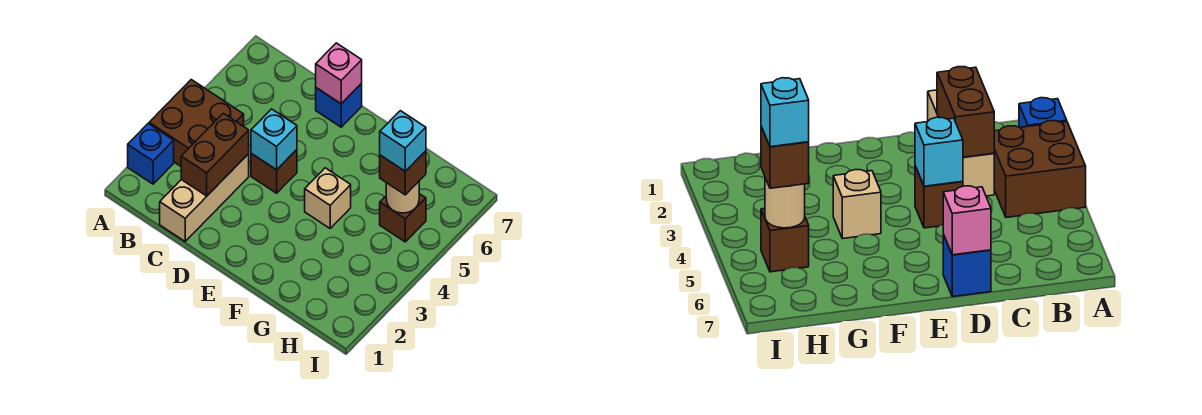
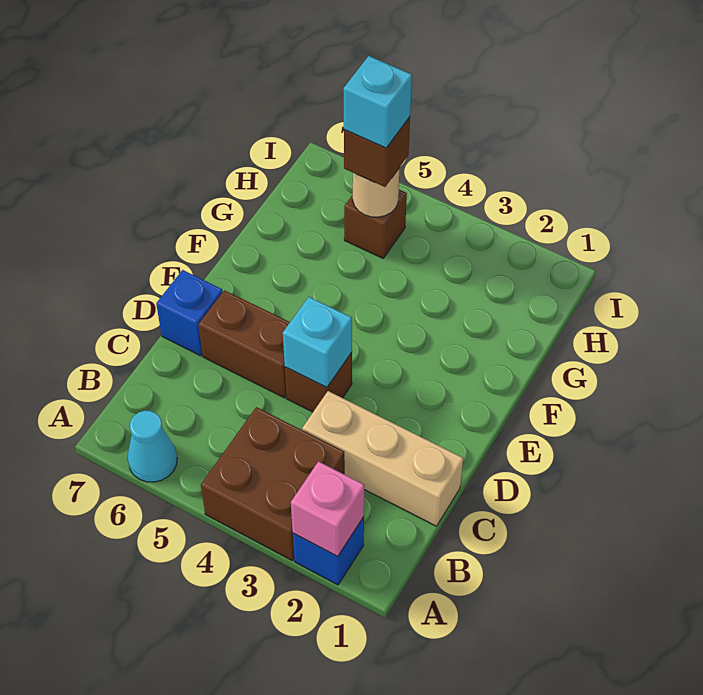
none -> cyan 1x1 cone [127,411,177,482]
brown 1x2 brick [181,113,249,196] -> brown 1x2 brick moved to [198,290,290,398]
pink 1x1 brick [316,43,362,104] -> pink 1x1 brick moved to [291,462,364,556]
tan 1x1 brick [305,168,351,228] -> none

